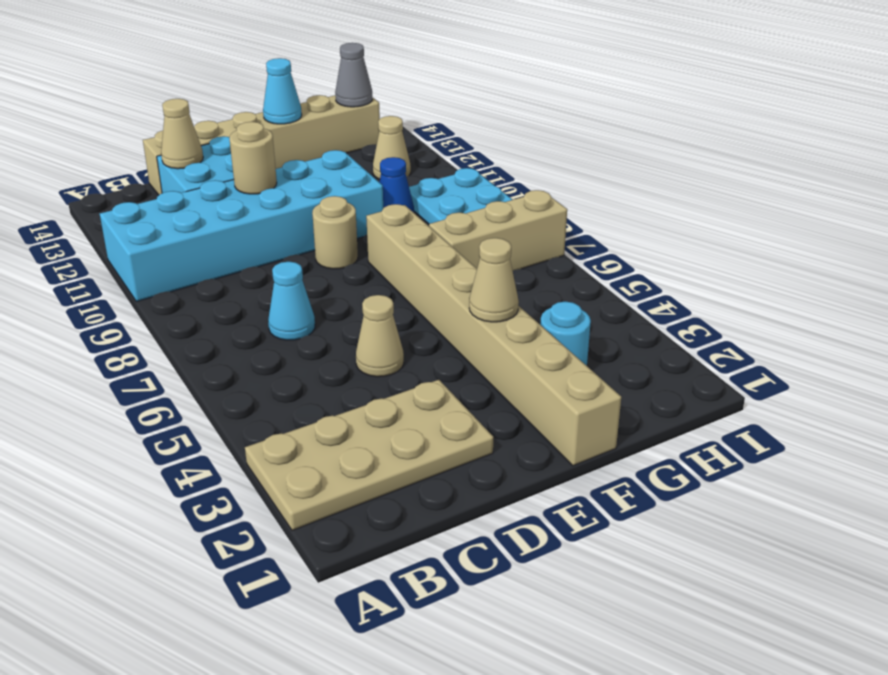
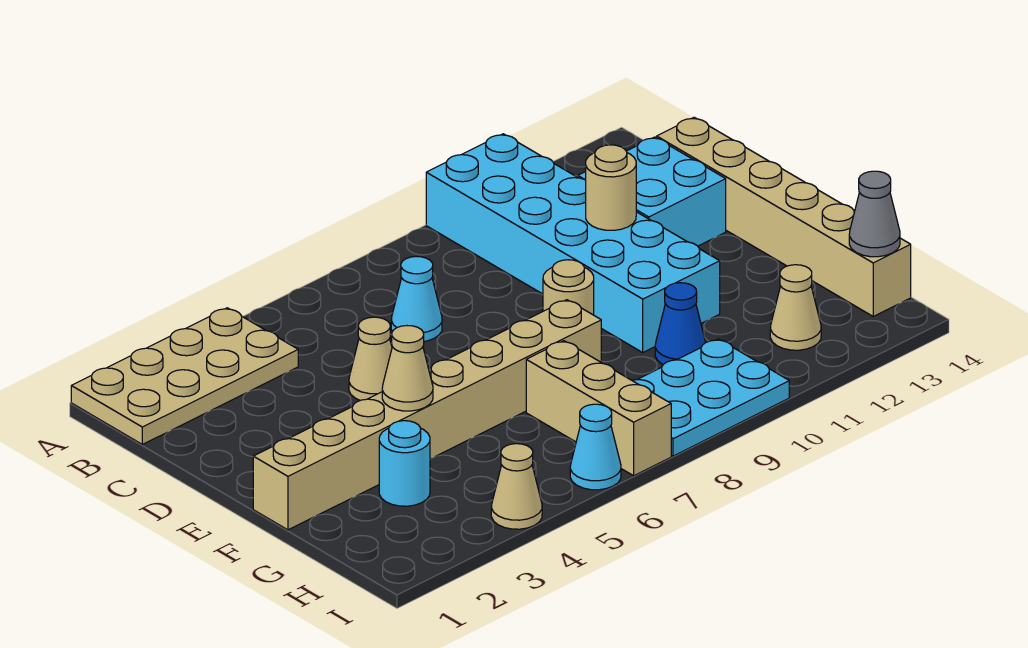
tan 2x4 plate [245,380,493,530] -> tan 2x4 plate turned to [71,308,298,444]
tan 1x1 cone [161,99,203,169] -> tan 1x1 cone moved to [491,444,542,529]
cyan 1x1 cone [263,58,302,124] -> cyan 1x1 cone moved to [570,404,621,490]

